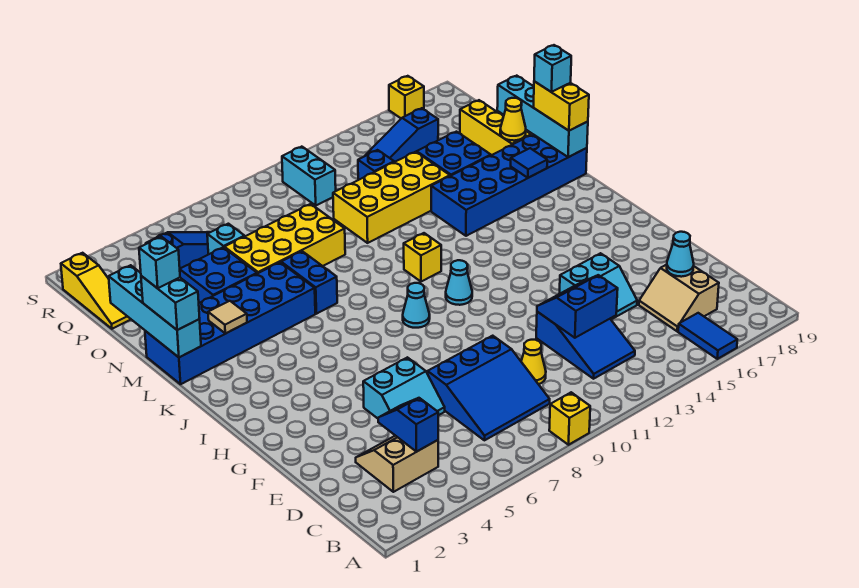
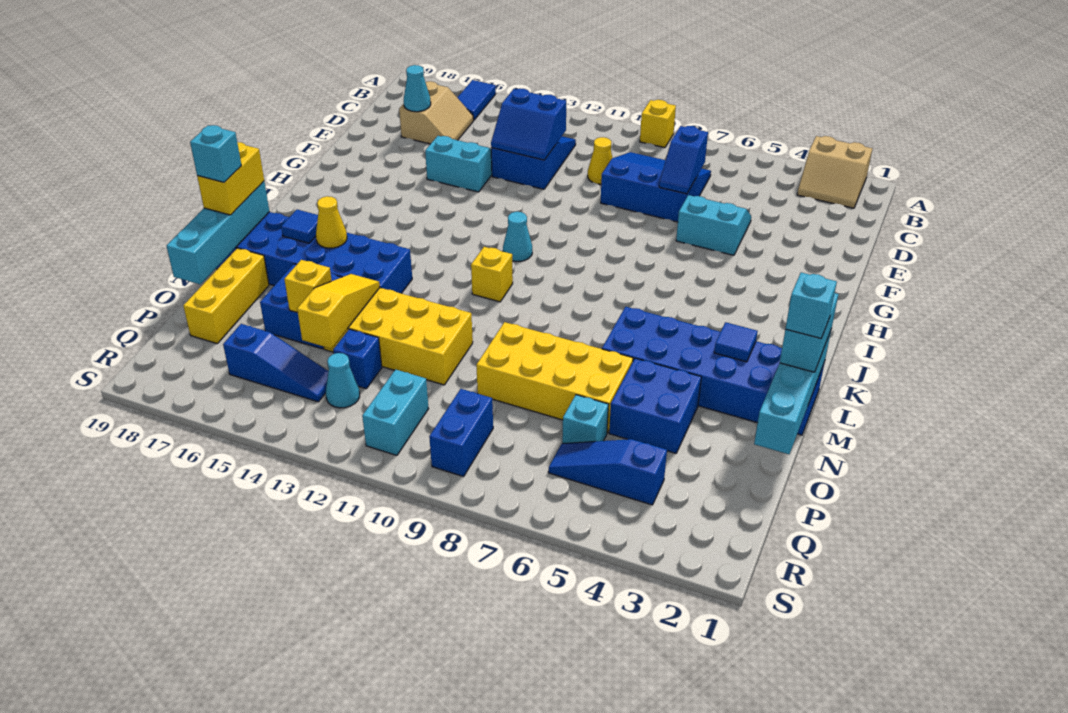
tan 2x2 slope [356,436,438,492] -> tan 2x2 slope moved to [797,136,872,208]
blue 1x2 slope [378,398,438,452] -> blue 1x2 slope moved to [659,126,708,194]
cyan 1x1 cone [403,283,430,328] -> cyan 1x1 cone moved to [326,353,360,408]
tan 1x1 tile [208,301,247,333] -> blue 1x1 tile [714,322,758,362]
blue 1x2 brick [281,251,337,314] -> blue 1x2 brick moved to [429,389,493,477]
yellow 1x1 cone [500,98,526,141] -> yellow 1x1 cone moved to [316,196,347,248]
yellow 1x3 slope [61,253,131,329] -> yellow 1x3 slope moved to [297,274,380,349]
yellow 1x1 brick [389,76,424,118] -> yellow 1x1 brick moved to [284,260,332,313]

